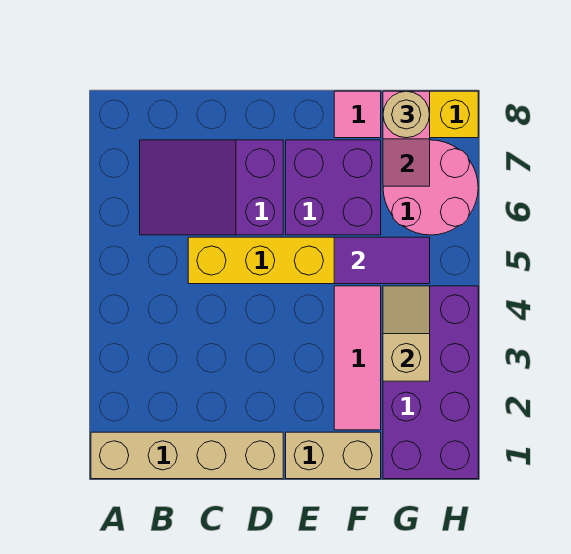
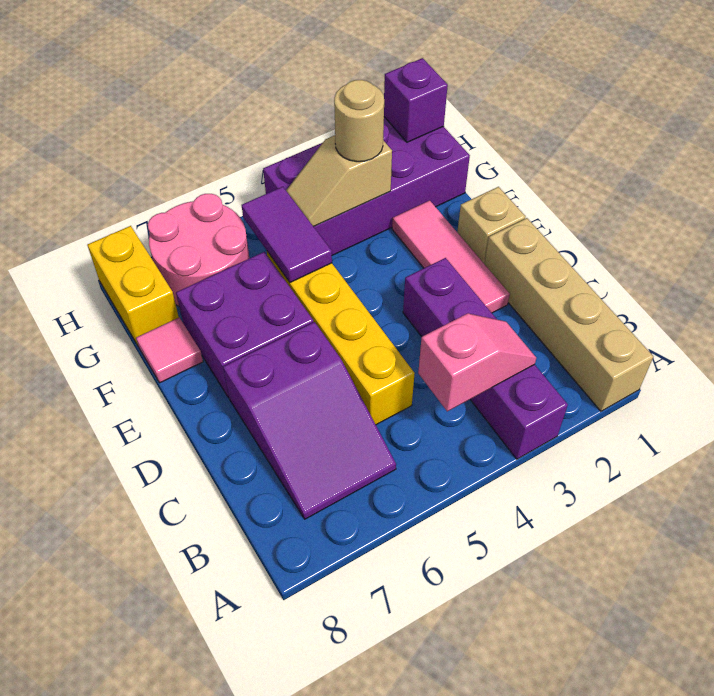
none -> purple 1x4 brick [403,258,568,459]
tan 1x2 brick [286,432,381,479] -> tan 1x1 brick [457,187,525,263]
pink 1x3 tile [334,286,381,430] -> pink 1x3 tile turned to [392,200,510,313]
pink 1x2 slope [383,91,430,186] -> pink 1x2 slope moved to [418,313,536,411]
tan 1x1 round brick [383,91,430,138] -> tan 1x1 round brick moved to [334,80,384,162]
none -> purple 1x1 brick [384,58,448,142]

